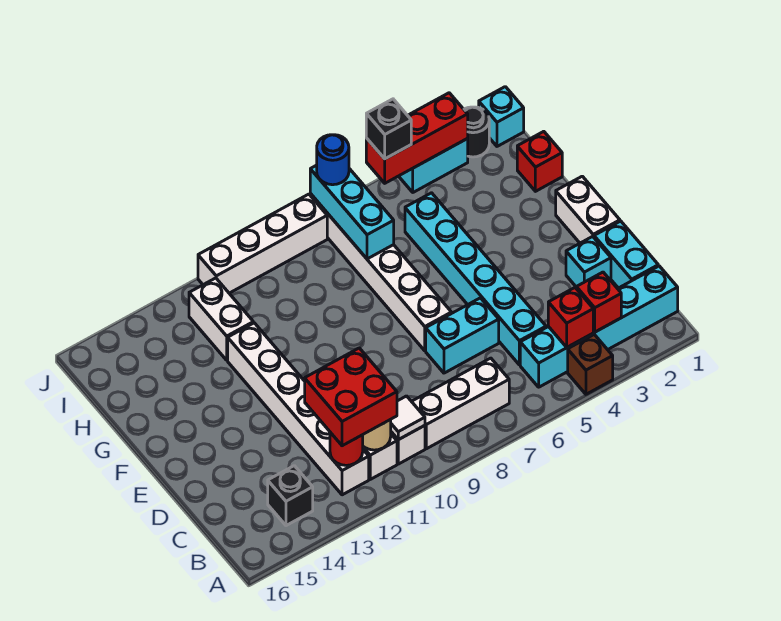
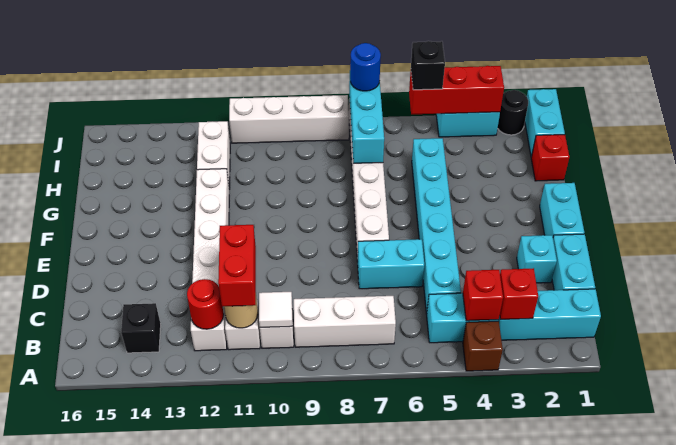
red 2x2 brick [305,348,397,446] -> red 1x2 brick [218,225,256,307]
white 1x2 brick [556,176,620,243] -> cyan 1x2 brick [540,183,584,237]
cyan 1x1 brick [479,87,524,146] -> cyan 1x2 brick [525,89,565,157]

